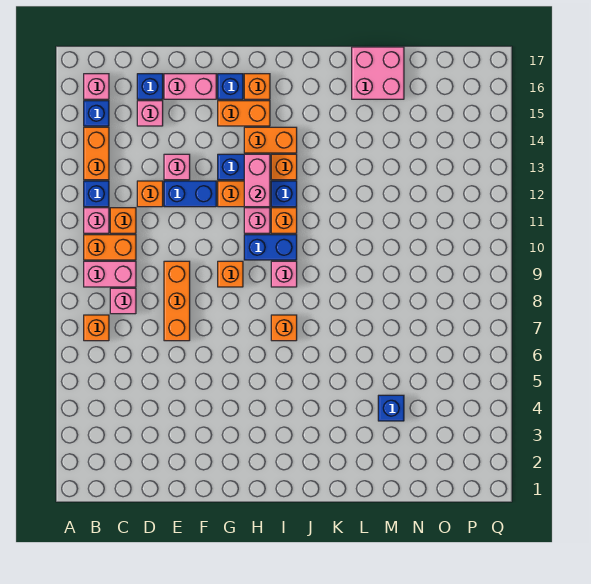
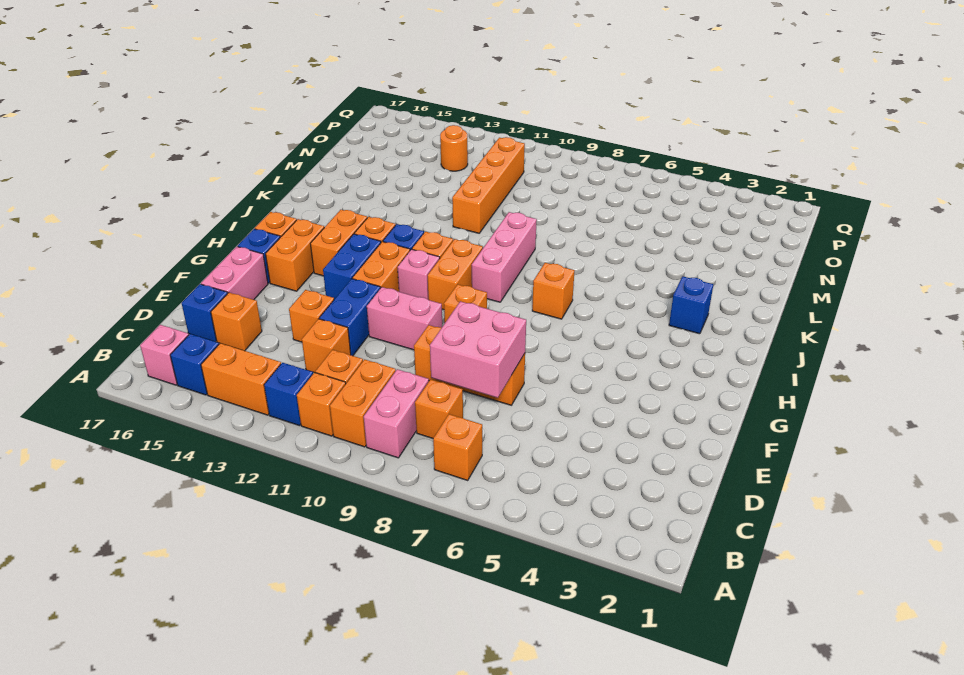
pink 1x1 brick [84,208,109,233] -> orange 1x1 brick [297,373,346,436]
pink 1x1 brick [110,288,136,314] -> orange 1x1 brick [415,379,463,438]
pink 1x1 brick [137,101,163,126] -> orange 1x1 brick [211,293,262,351]
pink 1x1 brick [164,154,190,180] -> orange 1x1 brick [289,290,334,342]
blue 1x2 brick [244,235,297,260] -> orange 1x2 brick [428,239,483,310]
pink 1x2 brick [244,154,270,207] -> pink 1x2 brick moved to [367,287,442,350]
pink 1x1 brick [271,261,297,287] -> pink 1x3 brick [472,212,537,302]
none -> orange 1x4 brick [452,137,525,233]
pink 2x2 brick [352,47,404,99] -> pink 2x2 brick moved to [430,301,526,398]
blue 1x1 brick [378,395,404,421] -> blue 1x1 brick moved to [669,276,713,334]
none -> orange 1x1 round brick [440,125,468,171]

